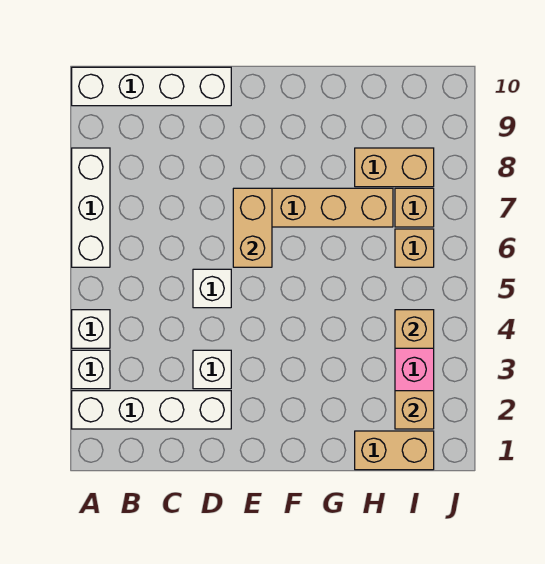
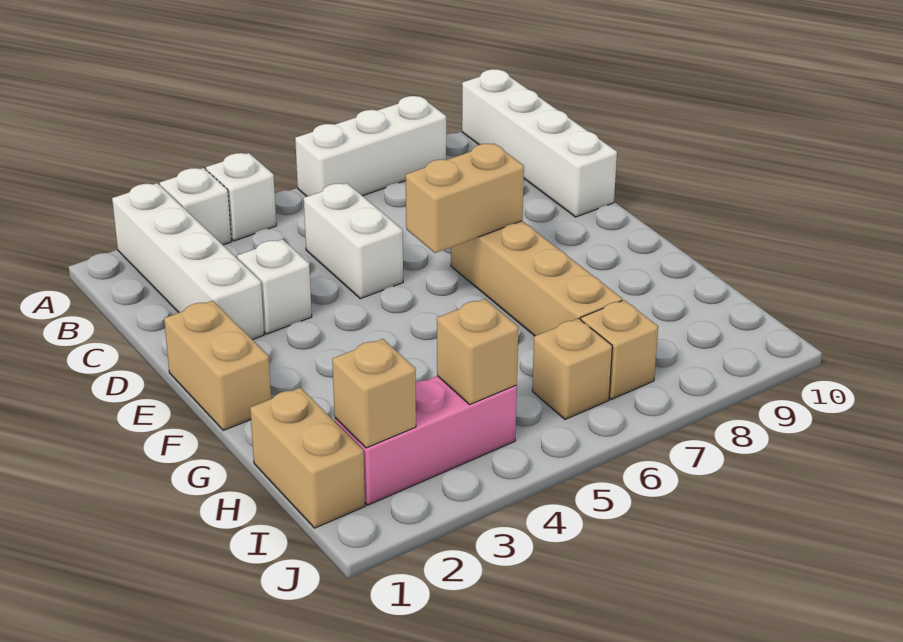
white 1x1 brick [193,269,231,308] -> white 1x2 brick [304,183,403,299]
tan 1x2 brick [355,148,434,187] -> tan 1x2 brick moved to [164,301,271,430]

